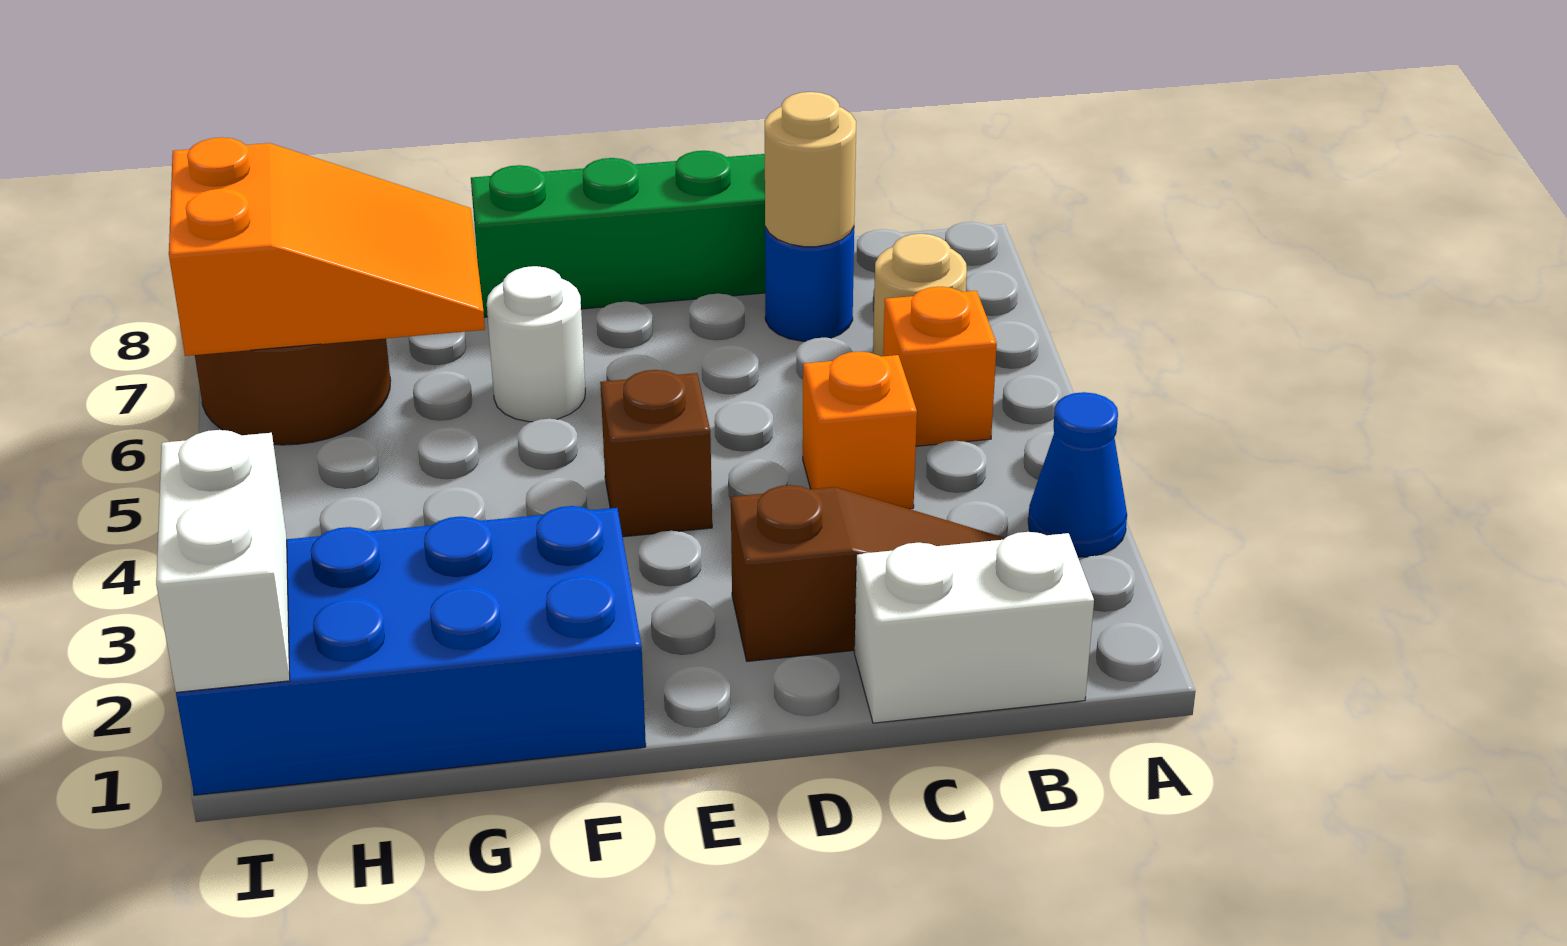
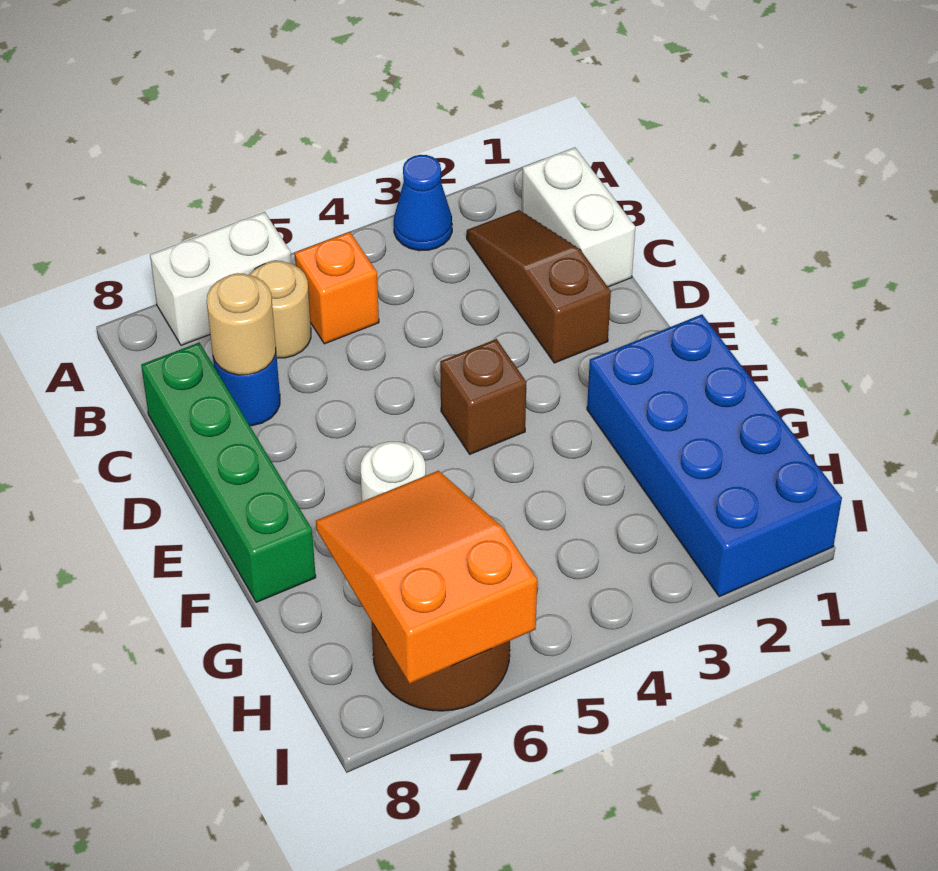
orange 1x1 brick [803,352,917,509] -> none
white 1x2 brick [156,430,290,692] -> white 1x2 brick moved to [150,212,291,345]

